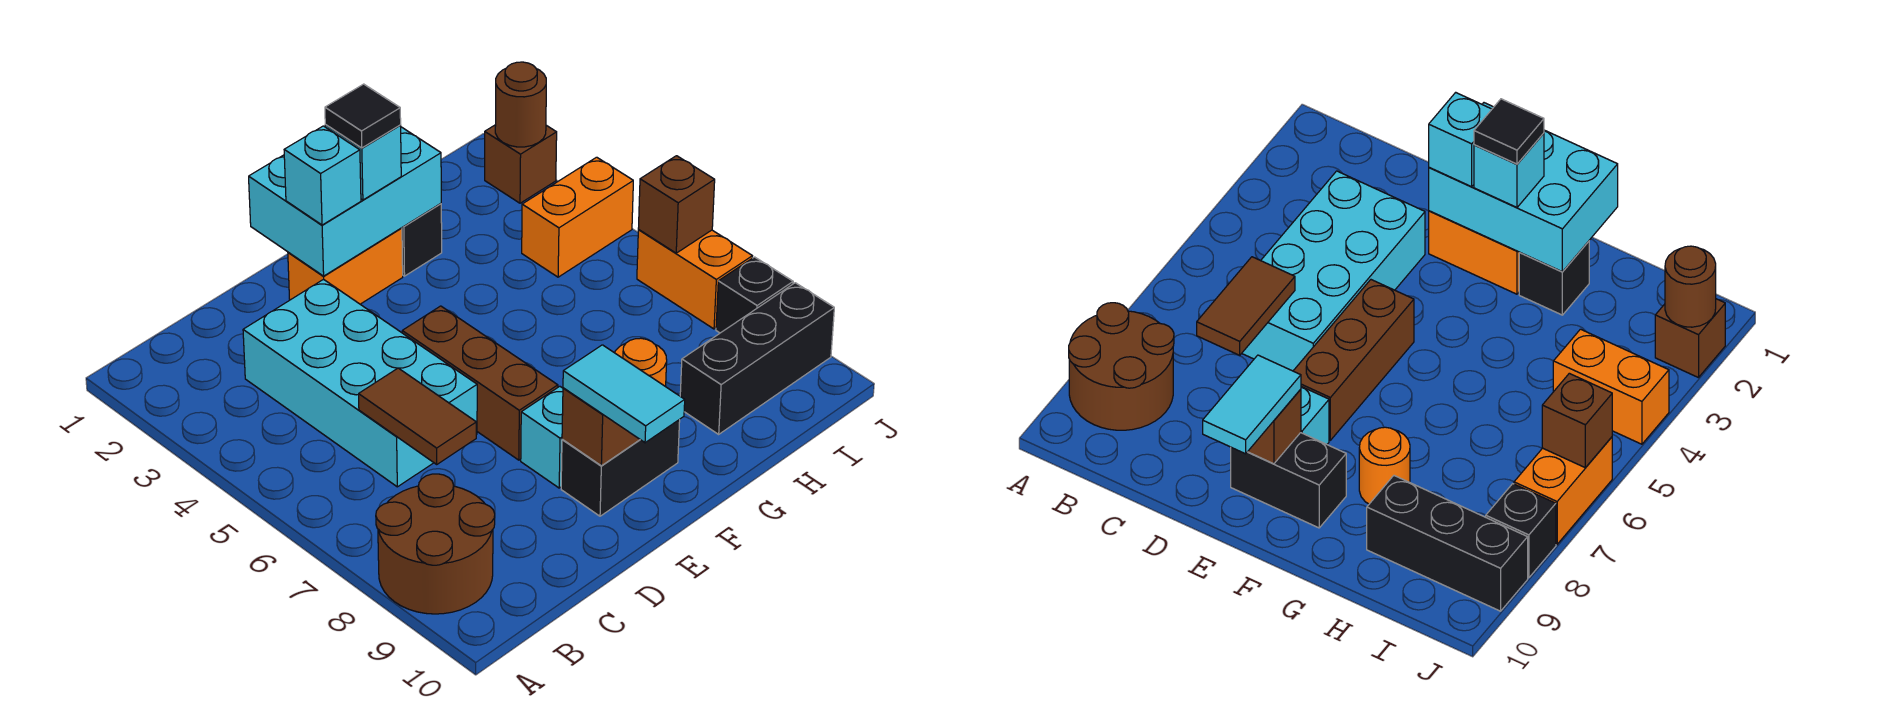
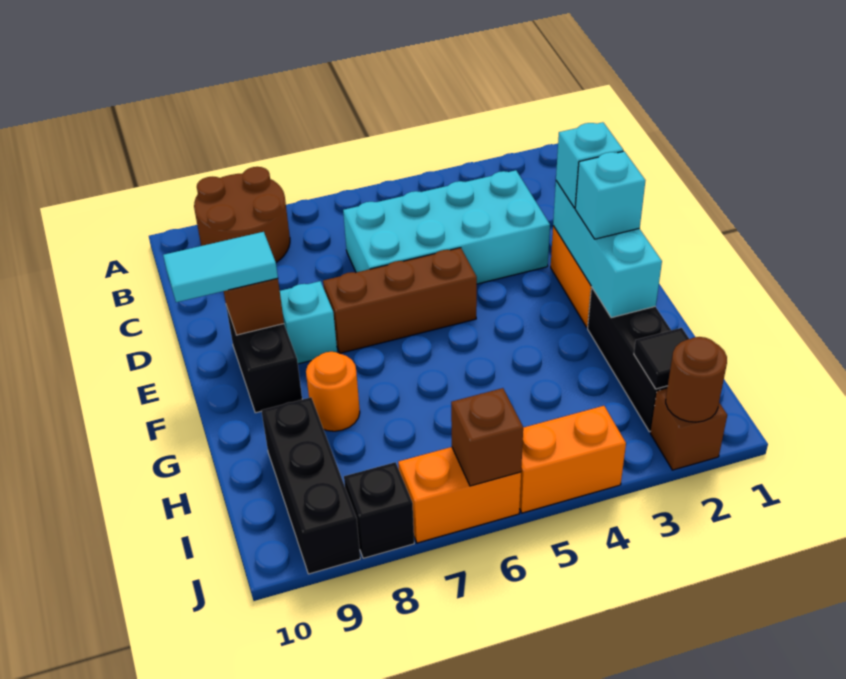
brown 1x2 tile [359,368,476,464] -> none
cyan 2x3 brick [249,127,441,276] -> cyan 1x3 brick [553,181,662,318]
black 1x1 tile [325,84,401,148] -> black 1x1 tile moved to [634,328,689,389]
black 1x1 brick [402,204,442,276] -> black 1x3 brick [588,287,671,432]
orange 1x2 brick [522,157,633,277] -> orange 1x2 brick turned to [519,406,626,513]

